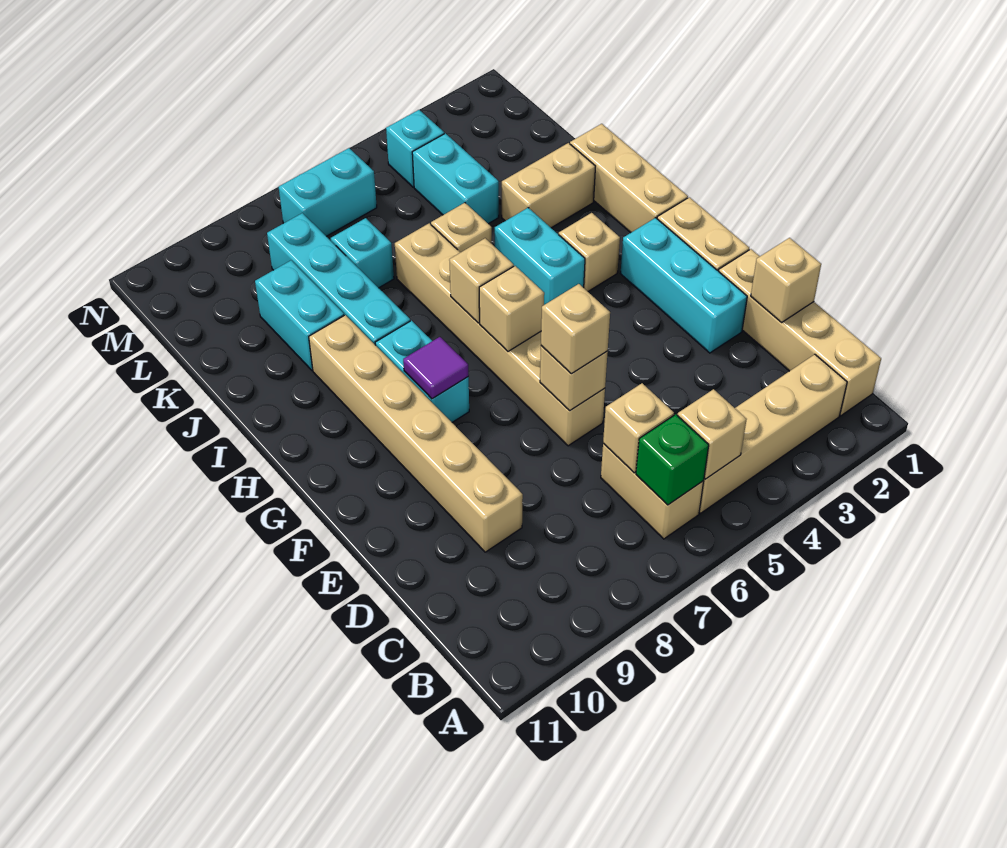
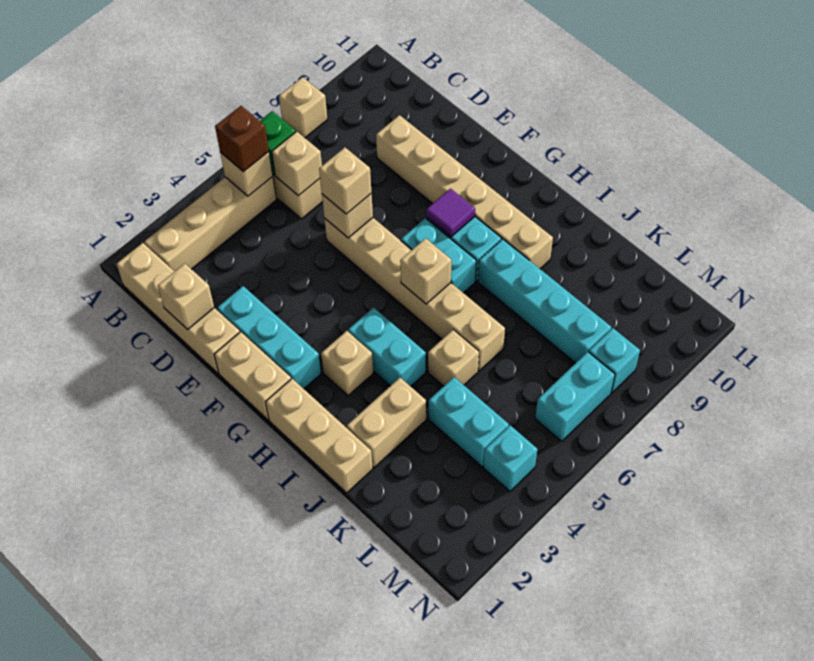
none -> brown 1x1 brick [215,106,269,172]
tan 1x1 brick [479,266,544,351] -> tan 1x1 brick moved to [279,77,327,138]
cyan 1x2 brick [255,260,344,370] -> cyan 1x2 brick moved to [401,218,476,293]
cyan 1x1 brick [331,218,394,288] -> cyan 1x1 brick moved to [589,328,640,393]

